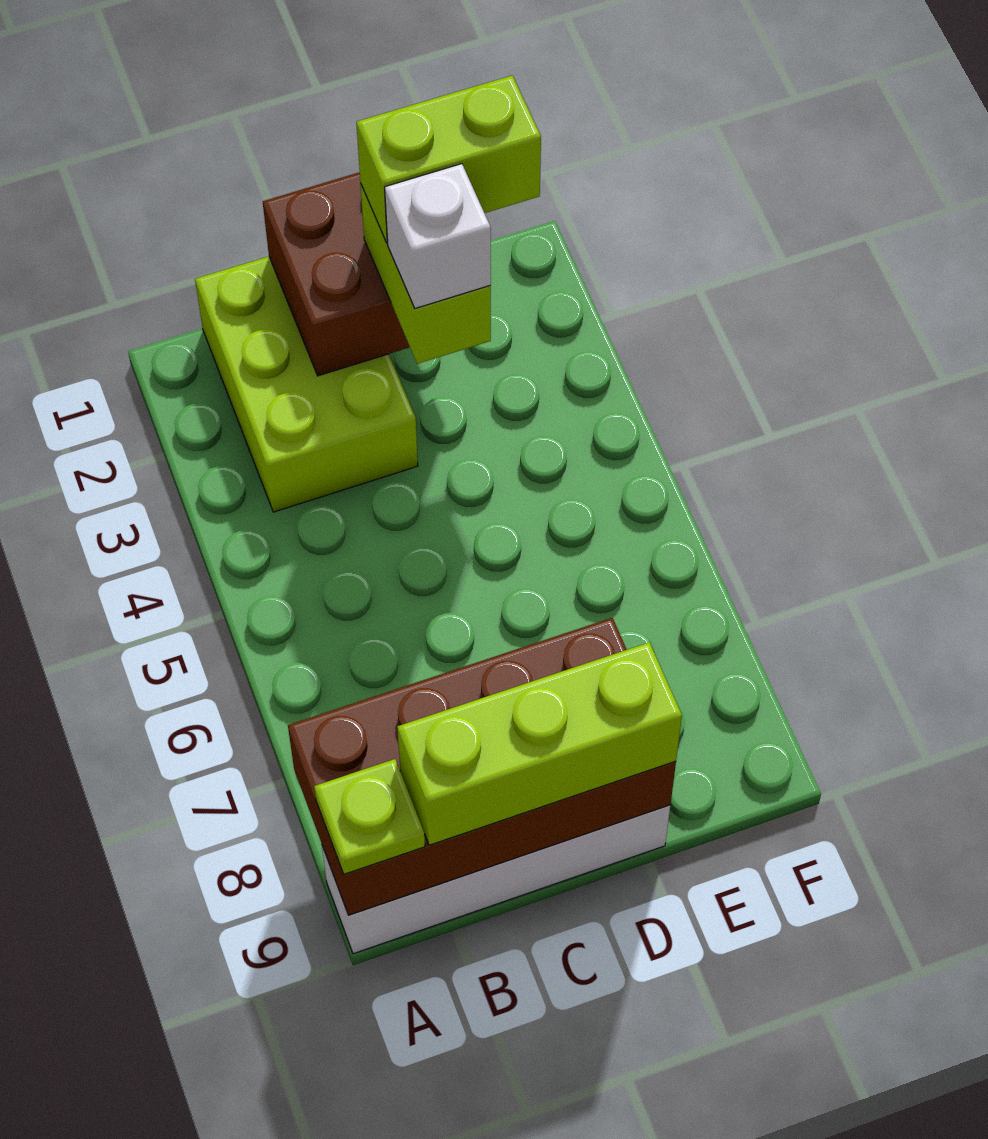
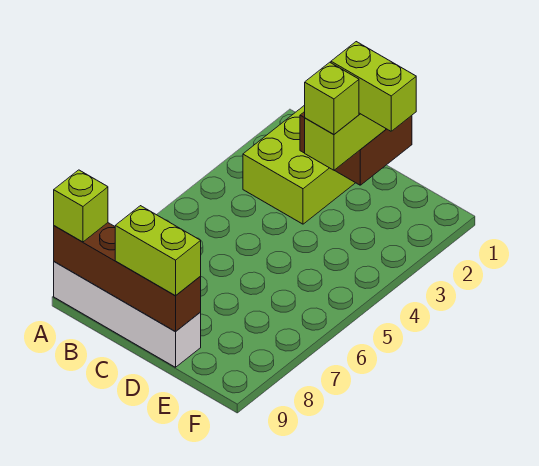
brown 2x4 brick [288,618,676,915] -> brown 1x4 brick [54,223,201,332]
lime 1x1 plate [314,759,425,874] -> lime 1x1 brick [54,170,108,242]
lime 1x3 brick [397,643,682,845] -> lime 1x2 brick [115,206,201,296]
white 1x1 brick [385,164,491,308] -> lime 1x1 brick [305,62,359,135]

